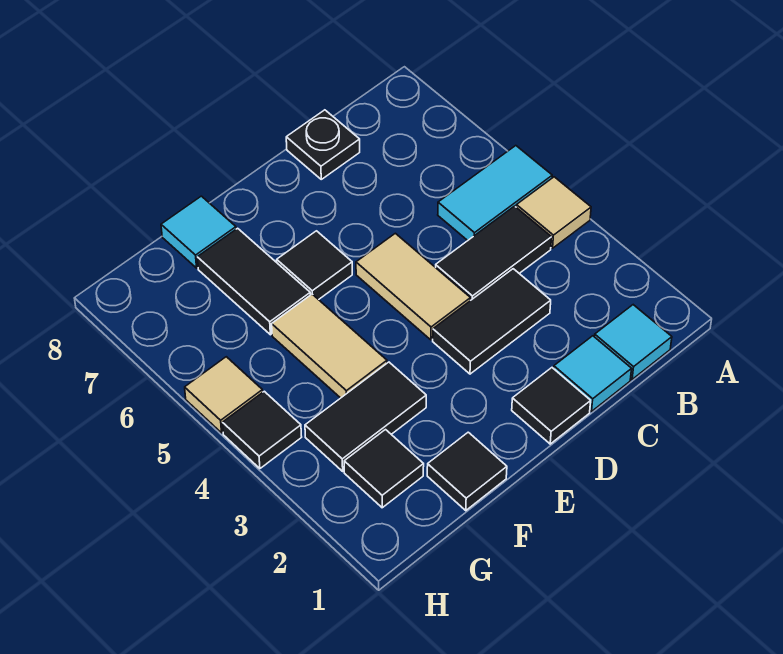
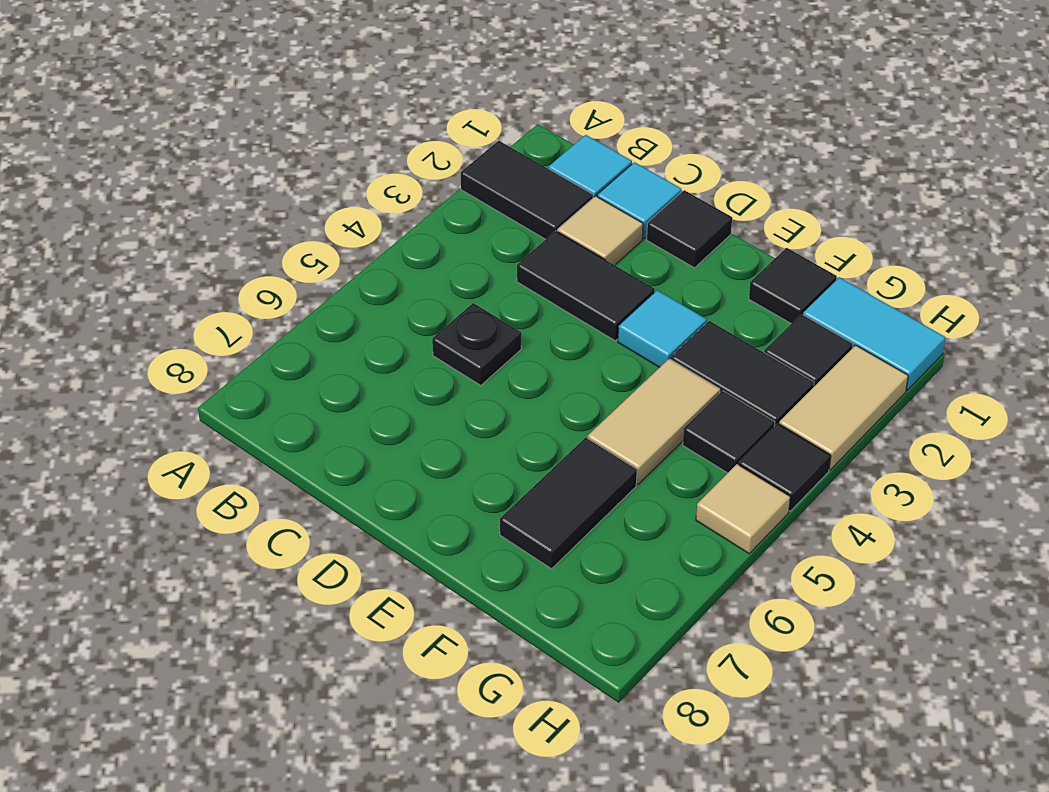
tan 1x1 tile [516,177,591,248] -> tan 1x1 tile moved to [558,196,643,265]
cyan 1x2 tile [438,146,552,240] -> cyan 1x2 tile moved to [803,277,946,390]
black 1x2 tile [436,206,552,301] -> black 1x2 tile moved to [460,141,593,239]
black 1x1 plate [286,110,360,179] -> black 1x1 plate moved to [432,303,521,385]
tan 1x2 tile [356,233,470,340] -> tan 1x2 tile moved to [779,345,908,470]
black 1x1 tile [277,231,352,300] -> black 1x1 tile moved to [683,391,775,473]
cyan 1x1 tile [161,196,236,268] -> cyan 1x1 tile moved to [618,290,707,367]

